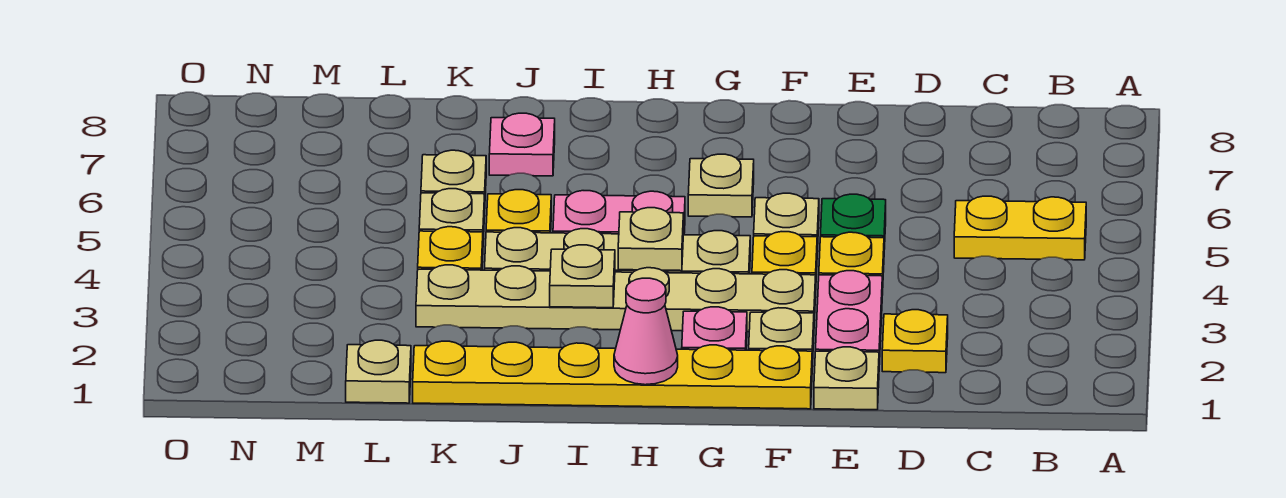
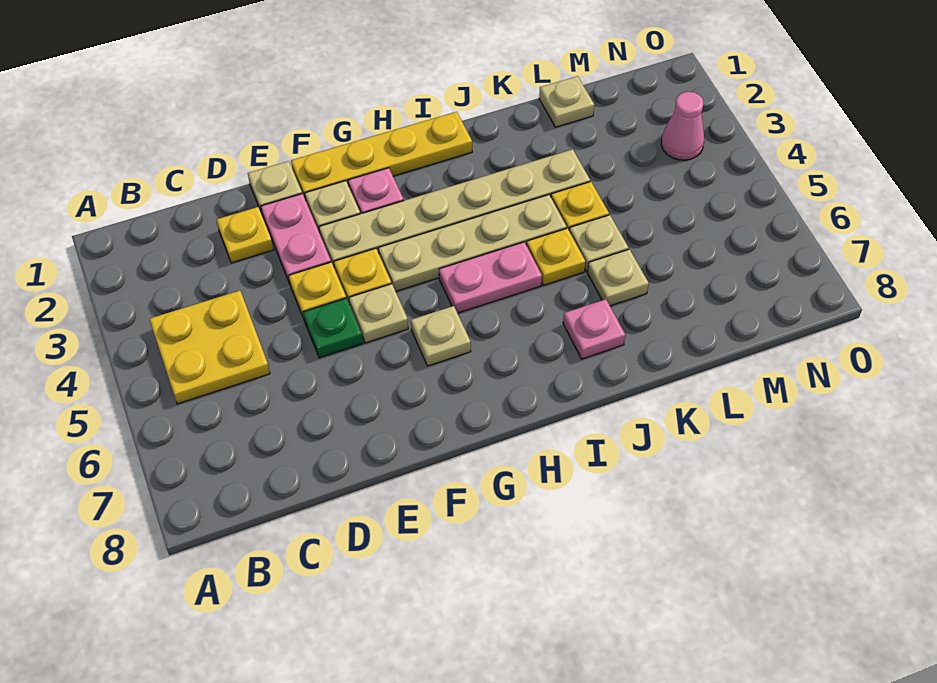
yellow 1x2 plate [954,196,1086,260] -> yellow 2x2 plate [149,291,270,404]
yellow 1x6 plate [413,341,812,409] -> yellow 1x4 plate [291,112,472,200]
pink 1x1 cone [614,278,678,385] -> pink 1x1 cone moved to [661,92,704,160]
tan 1x1 plate [618,208,683,271] -> none
tan 1x1 plate [550,245,615,308] -> none

